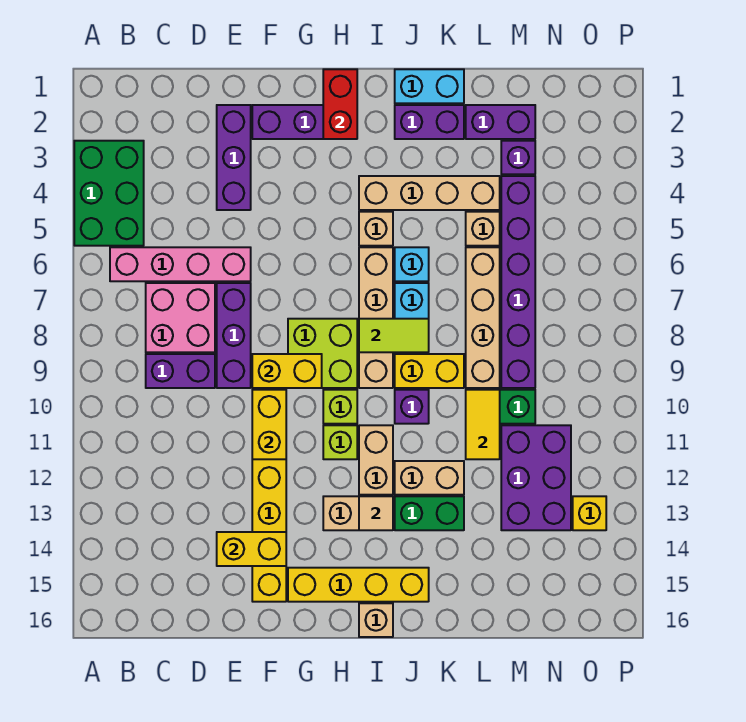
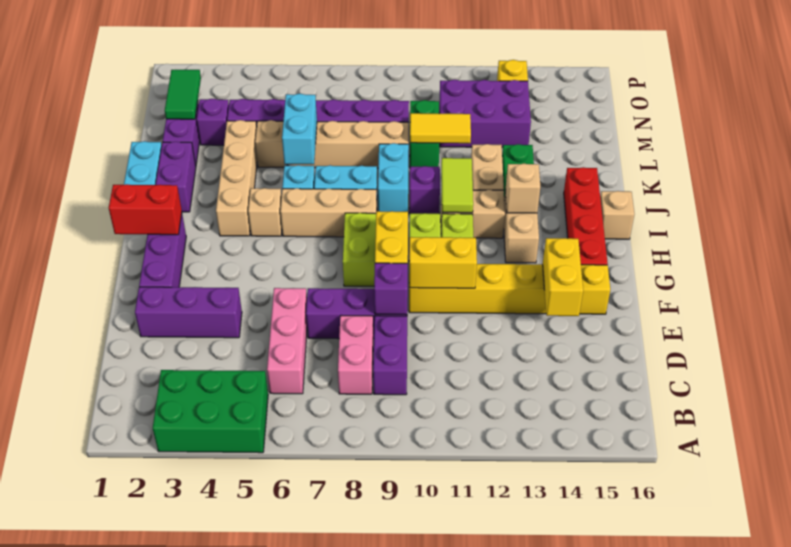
pink 1x4 brick [110,247,251,281] -> pink 1x3 brick [267,288,307,394]
pink 2x2 brick [146,283,215,352] -> pink 1x2 brick [338,315,373,394]
none -> purple 1x1 brick [374,263,408,315]
yellow 1x4 brick [288,568,429,602] -> red 1x4 brick [564,167,608,265]
tan 1x4 brick [359,247,393,388] -> tan 1x3 brick [280,188,377,237]
lime 1x2 tile [359,319,429,352] -> lime 1x2 tile moved to [441,158,473,213]
tan 1x1 tile [359,496,393,530] -> tan 1x1 brick [505,164,540,213]
yellow 1x2 brick [395,354,464,388] -> cyan 1x2 brick [378,143,409,212]
none -> cyan 1x2 brick [282,94,317,164]
none -> green 1x2 tile [165,70,201,119]

